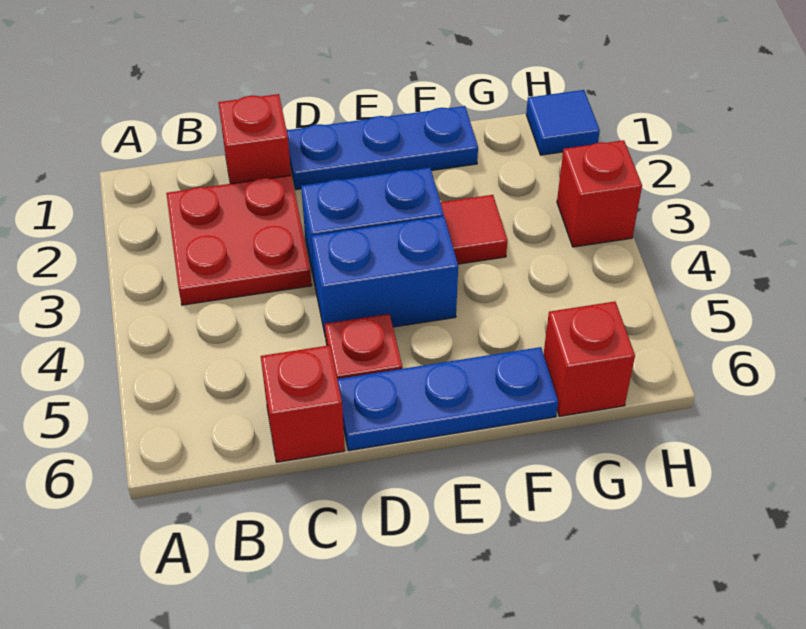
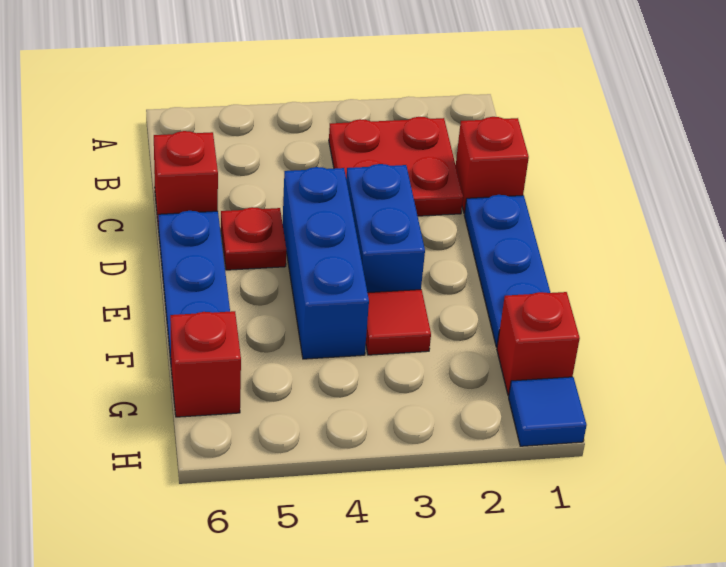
blue 1x2 brick [311,216,458,337] -> blue 1x3 brick [283,167,369,359]
red 1x1 brick [557,140,642,247] -> red 1x1 brick moved to [497,292,580,396]

